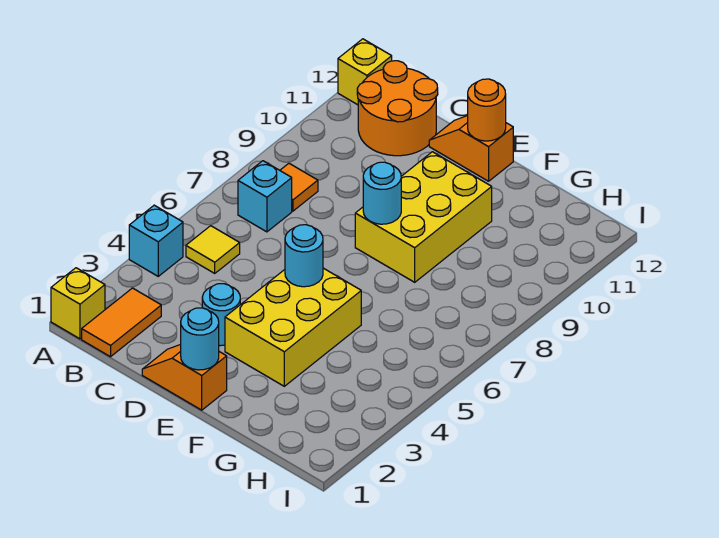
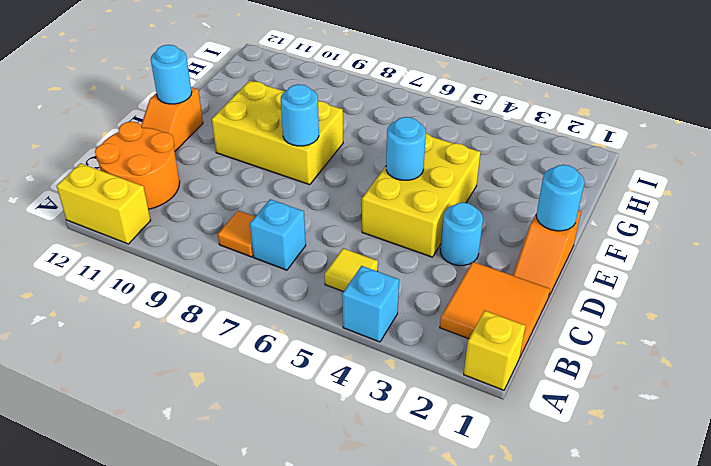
yellow 1x1 brick [338,39,392,105] -> yellow 1x2 brick [57,163,151,244]
orange 1x2 tile [82,288,161,357] -> orange 2x2 tile [440,262,550,358]
yellow 2x3 brick [225,268,361,386] -> yellow 2x3 brick turned to [362,133,480,257]
orange 1x1 round brick [468,79,506,141] -> cyan 1x1 round brick [151,45,192,104]

